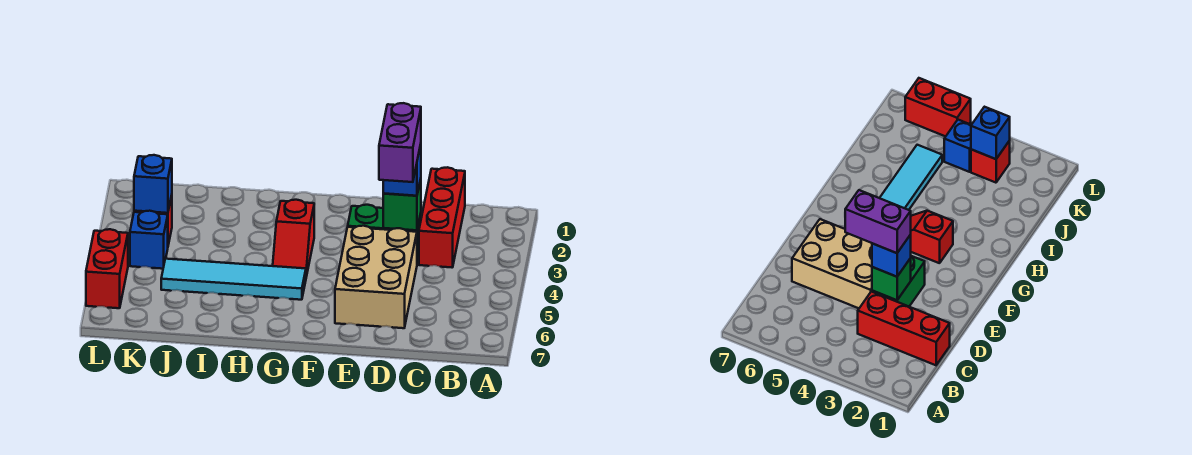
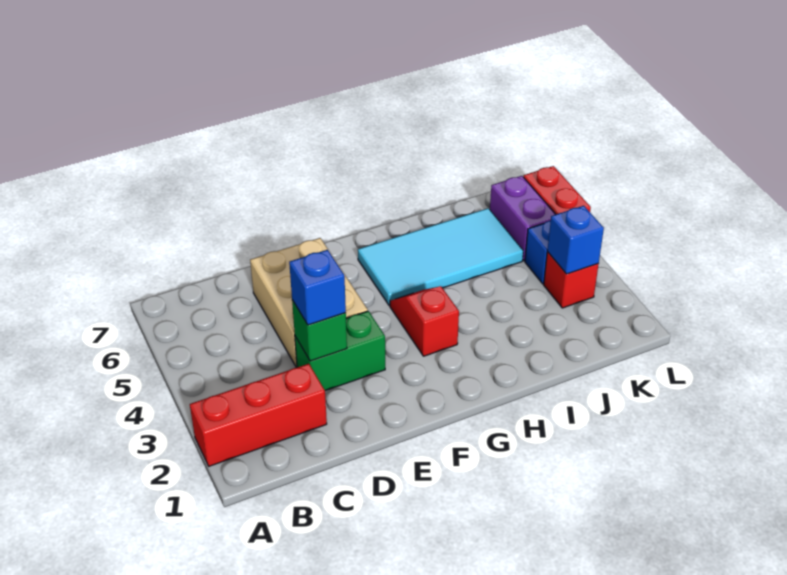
red 1x3 brick [419,167,465,267] -> red 1x3 brick turned to [190,364,327,466]
purple 1x2 brick [379,103,421,182] -> purple 1x2 brick moved to [490,176,556,261]
cyan 1x4 tile [161,259,306,300] -> cyan 2x4 tile [358,208,523,306]

